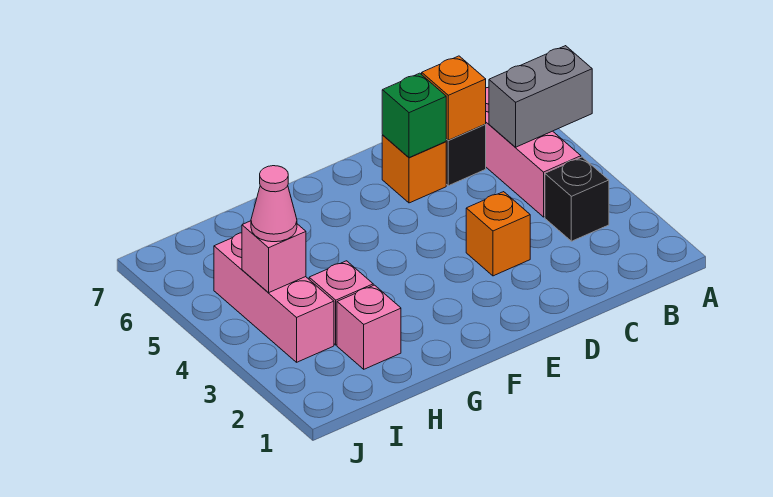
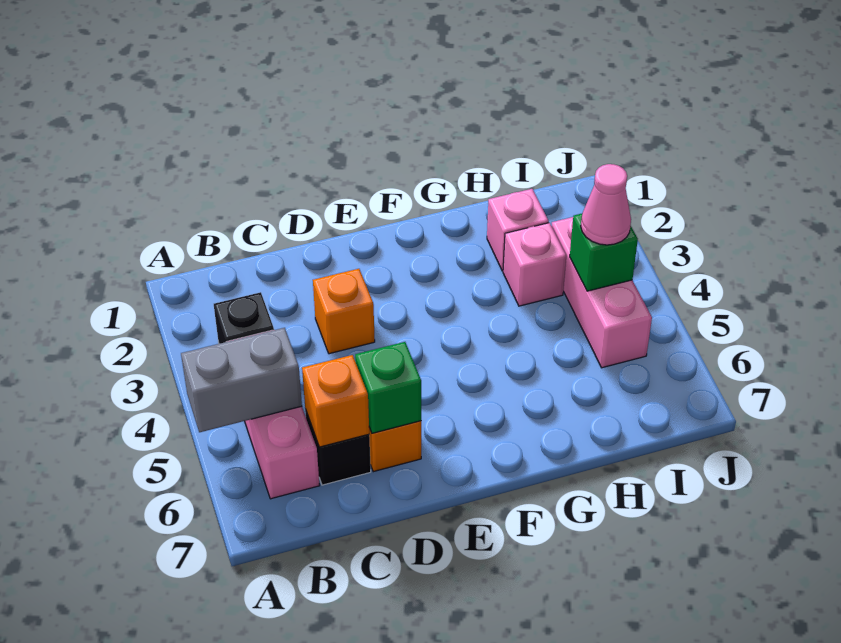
pink 1x1 brick [242,221,306,292] -> green 1x1 brick [570,214,638,291]

